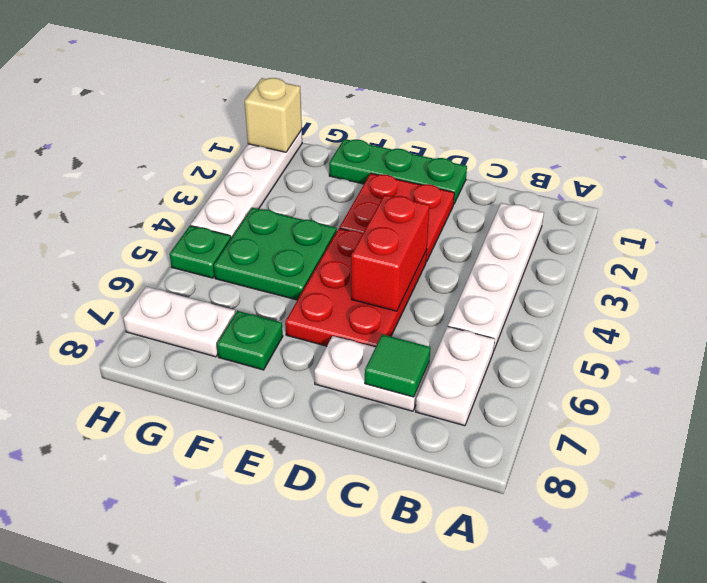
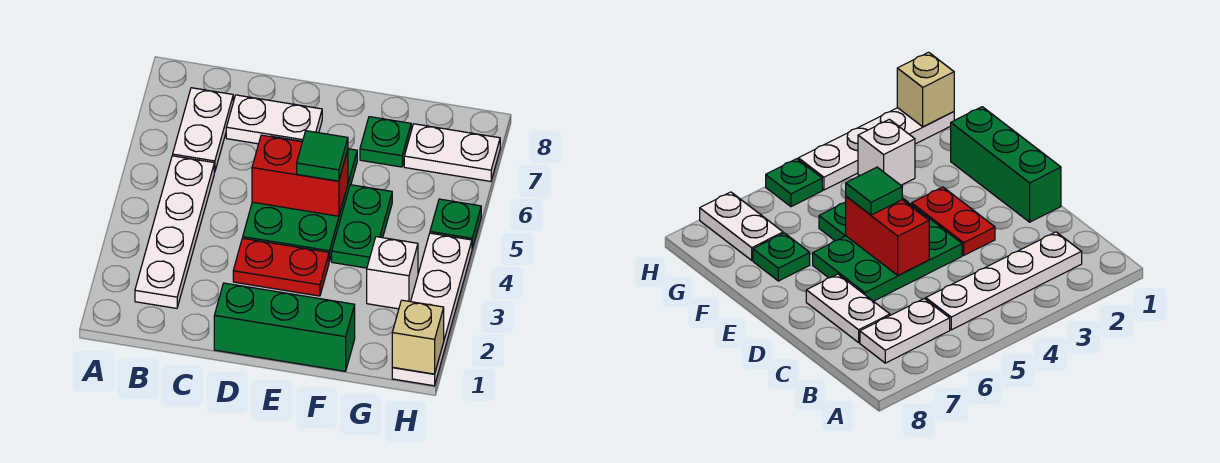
green 1x1 tile [365,334,430,397] -> green 1x1 tile moved to [297,131,348,181]
green 1x3 plate [329,139,467,204] -> green 1x3 brick [214,283,355,371]
red 2x2 plate [340,173,454,262] -> red 1x2 plate [233,238,329,296]
red 2x3 plate [285,228,427,347] -> green 2x3 plate [243,136,357,262]
red 1x2 brick [351,195,429,311] -> red 1x2 brick turned to [252,135,348,216]
green 2x2 plate [214,208,337,300] -> green 1x2 plate [332,185,392,268]
none -> white 1x1 brick [367,237,418,309]

